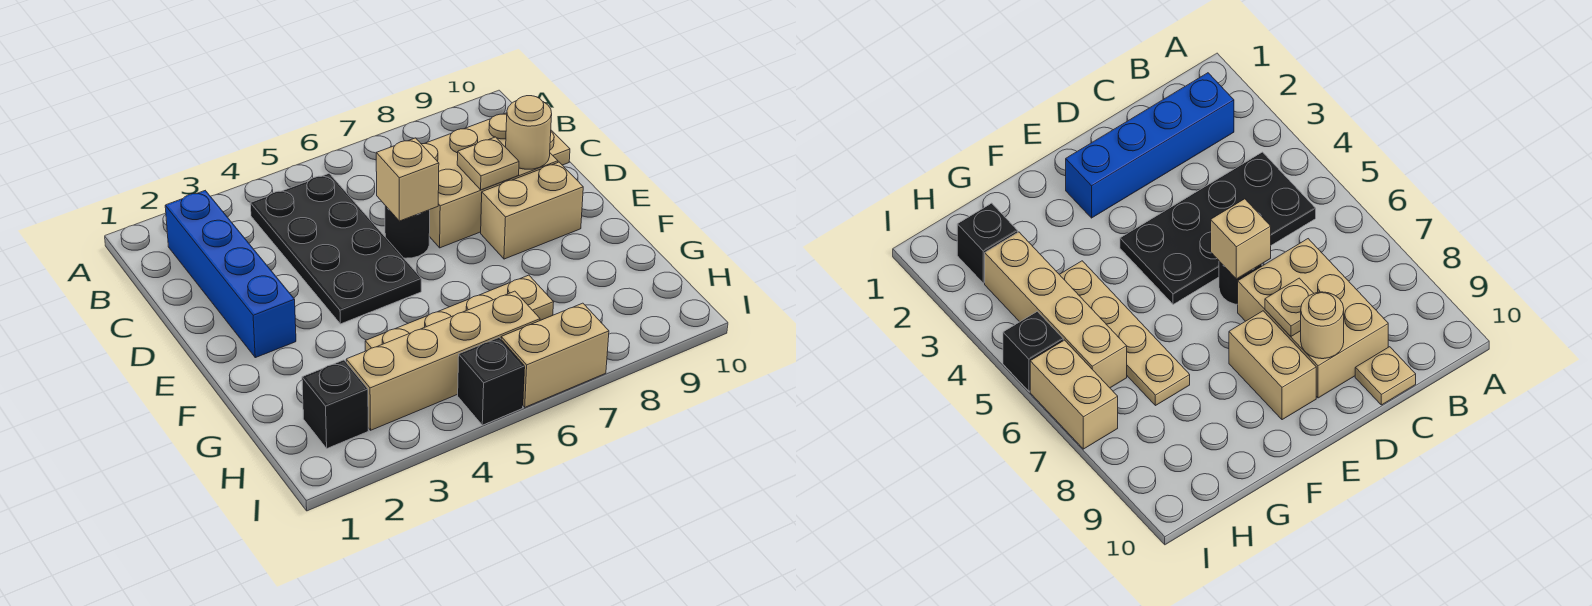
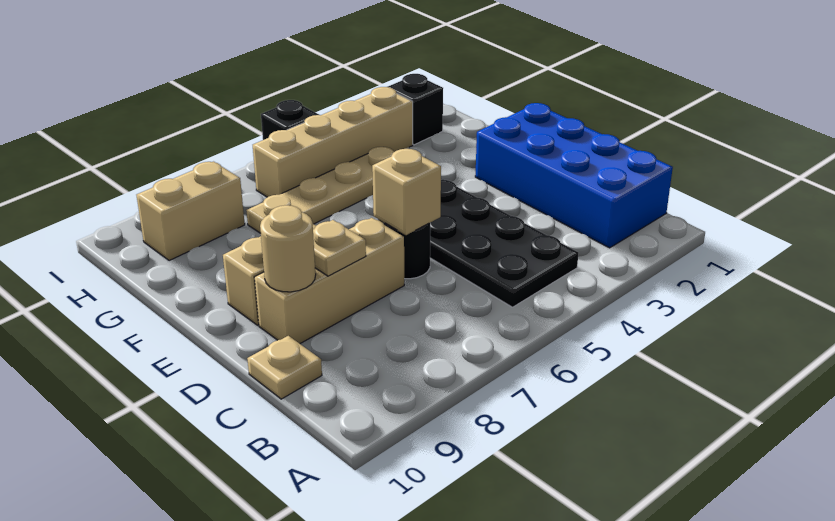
blue 1x4 brick [165,191,296,358] -> blue 2x4 brick [475,103,673,248]
tan 2x3 brick [422,113,558,248] -> tan 1x3 brick [254,218,404,344]
tan 1x2 brick [501,303,609,407] -> tan 1x2 brick moved to [137,162,245,261]

